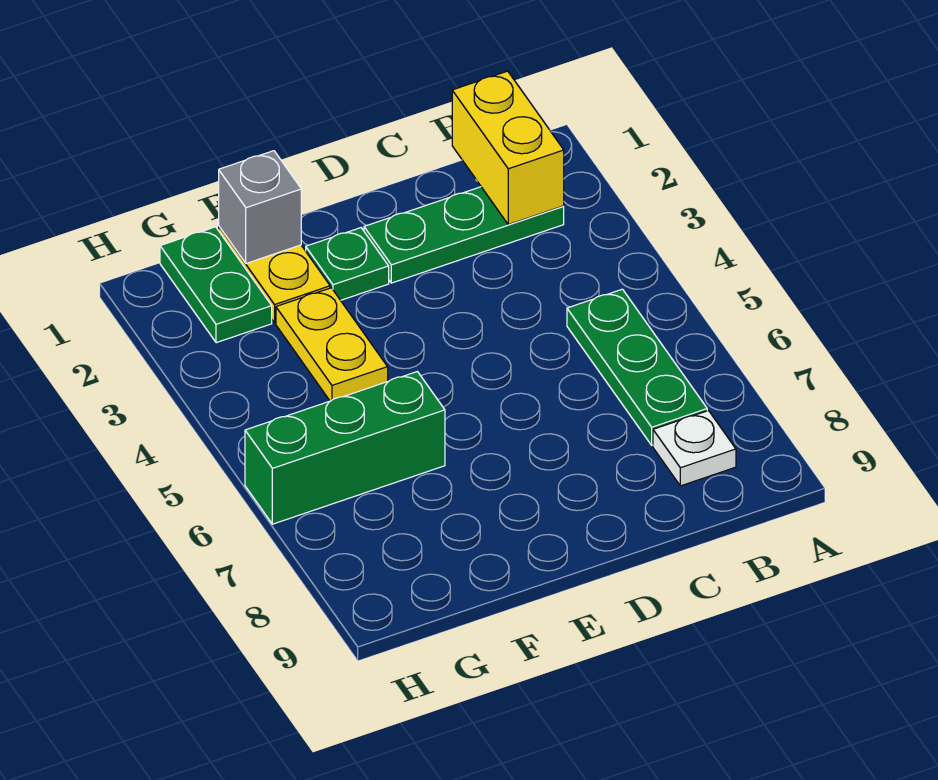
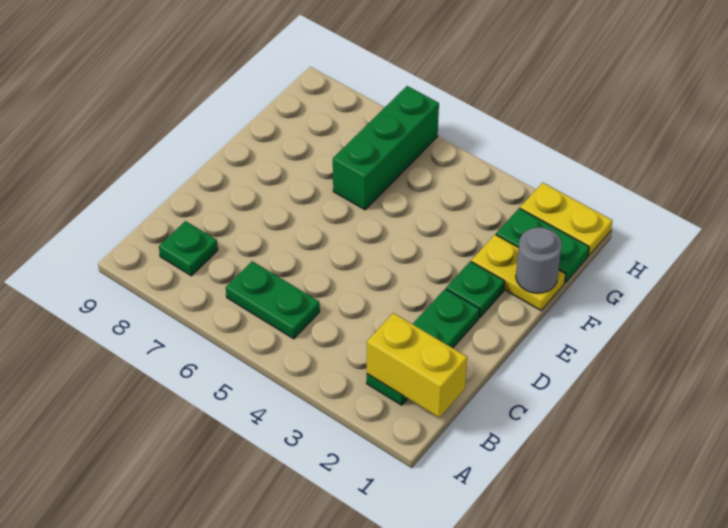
green 1x3 plate [567,289,707,445] -> green 1x2 plate [226,261,320,339]
white 1x1 plate [653,411,736,486] -> green 1x1 plate [159,221,218,276]
grey 1x1 brick [219,151,301,263] -> grey 1x1 round brick [516,227,562,293]
yellow 1x2 plate [276,288,388,401] -> yellow 1x2 plate moved to [520,183,612,256]

